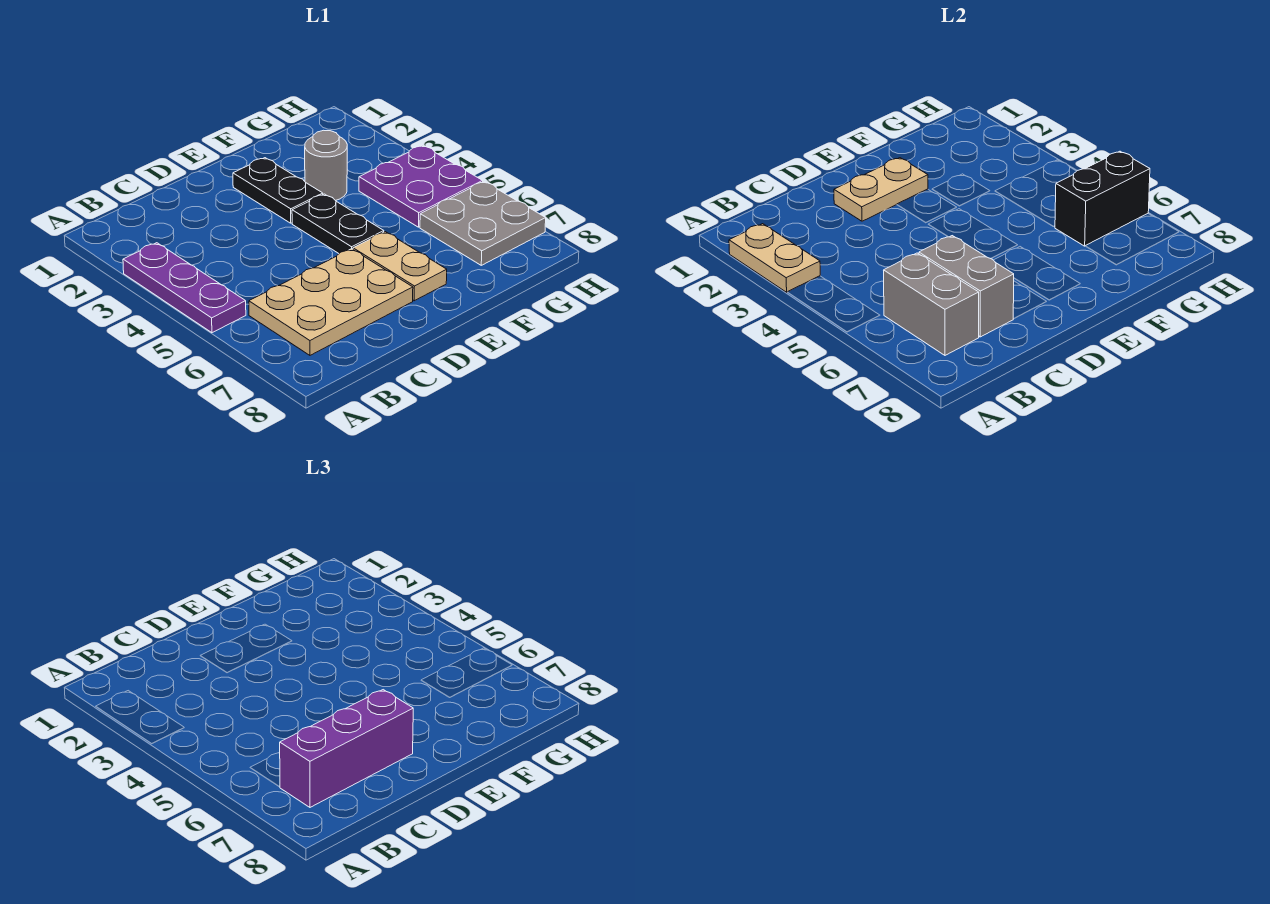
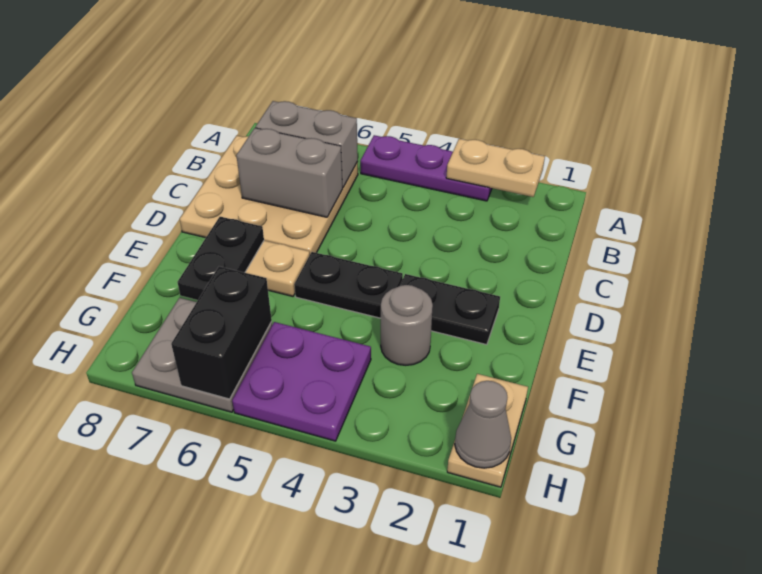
tan 2x3 plate [249,249,413,355] -> tan 3x3 plate [180,136,358,254]
purple 1x3 brick [280,690,413,807] -> none
tan 1x2 plate [834,158,928,221] -> tan 1x2 plate moved to [447,374,528,487]
none -> black 1x2 plate [177,217,264,300]
none -> grey 1x1 cone [455,381,511,468]

